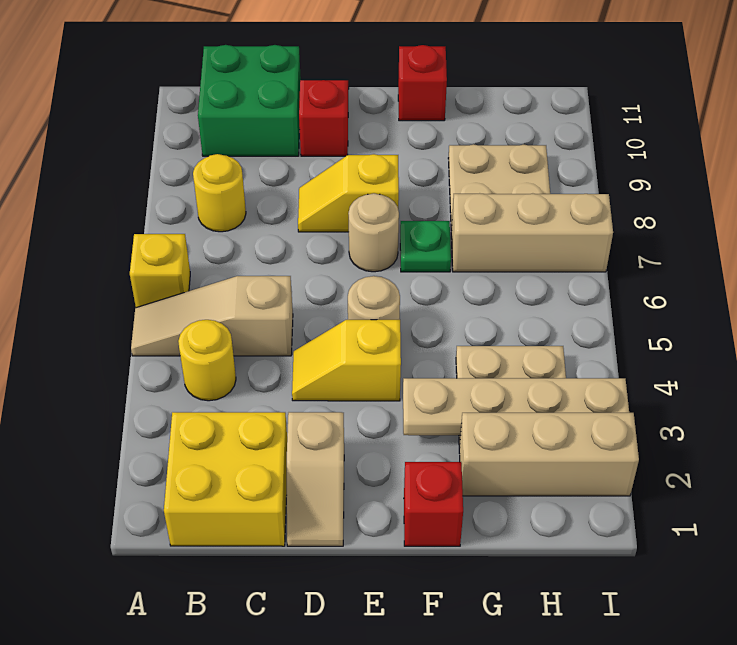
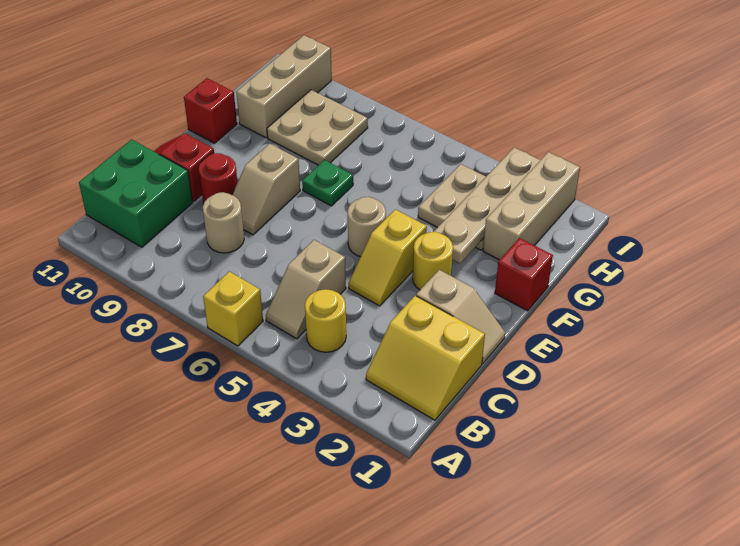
tan 1x3 slope [131,276,293,356] -> tan 1x2 slope [266,240,346,339]
yellow 2x2 brick [164,412,287,546] -> yellow 2x2 slope [366,296,485,420]
yellow 1x1 round brick [193,154,246,232] -> yellow 1x1 round brick moved to [413,232,453,290]
yellow 1x2 slope [298,154,399,232] -> tan 1x2 slope [232,144,300,235]
none -> red 1x1 round brick [199,153,237,204]
tan 1x1 round brick [348,193,399,272] -> tan 1x1 round brick moved to [203,192,244,253]
tan 1x3 brick [451,193,613,272] -> tan 1x3 brick moved to [236,35,332,138]

